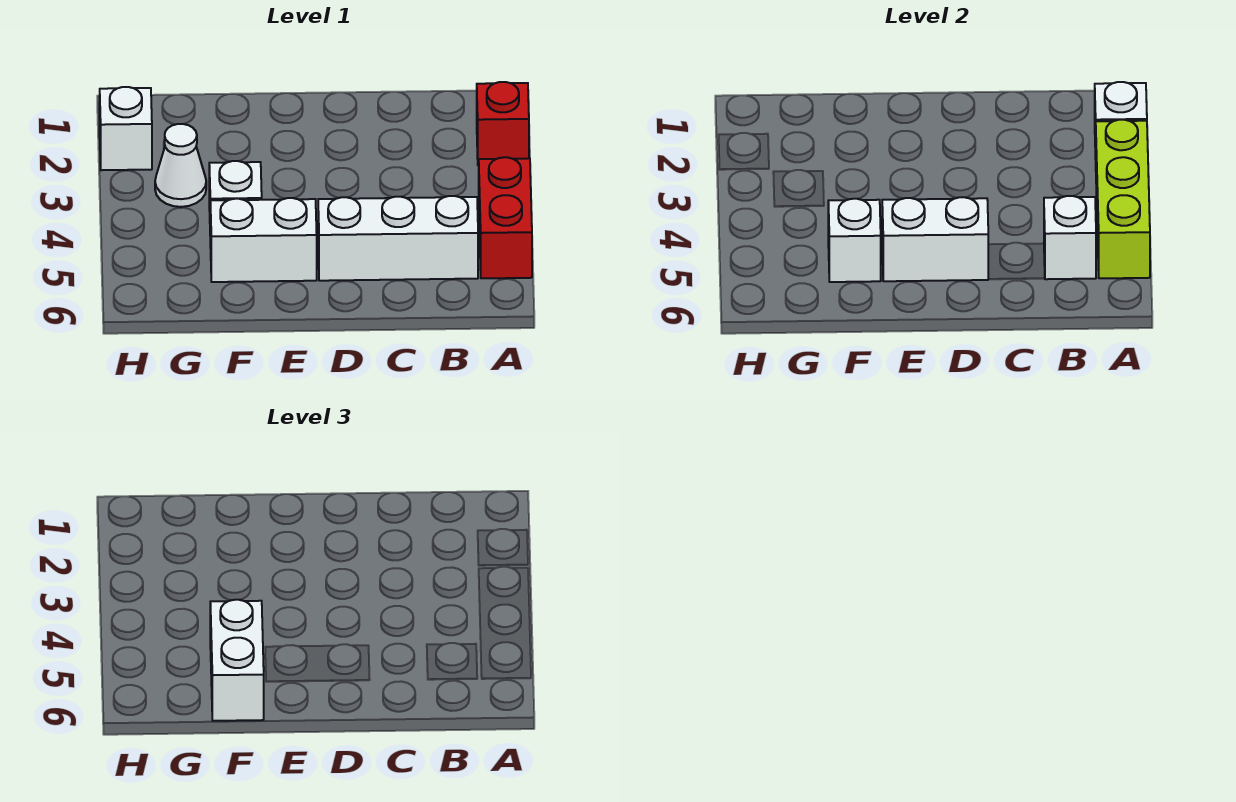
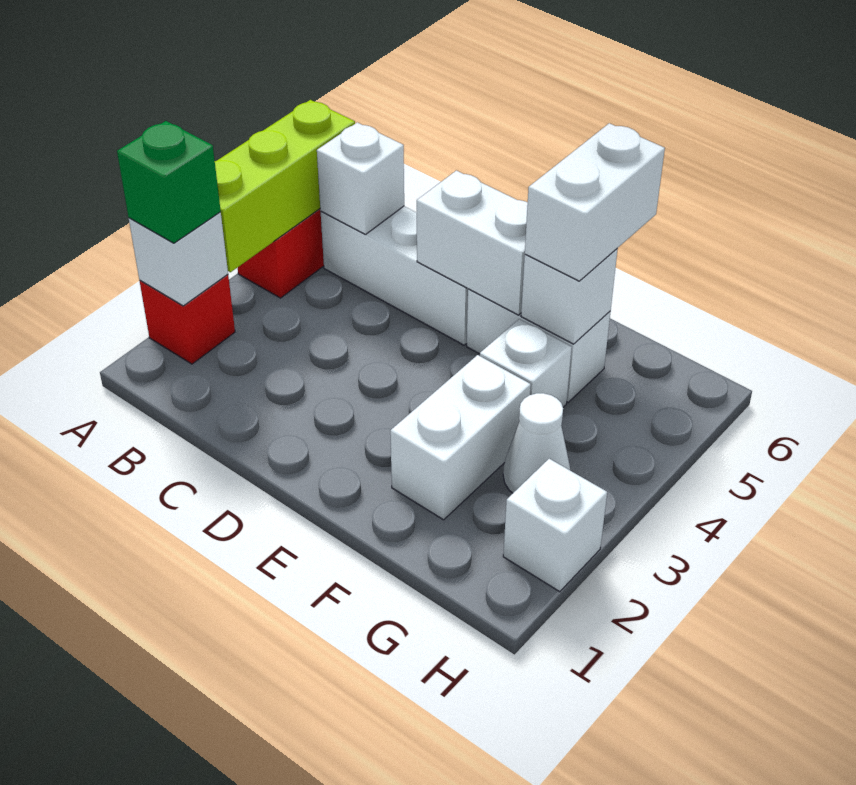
none -> green 1x1 brick [117,121,221,243]
none -> white 1x2 brick [390,355,531,520]

